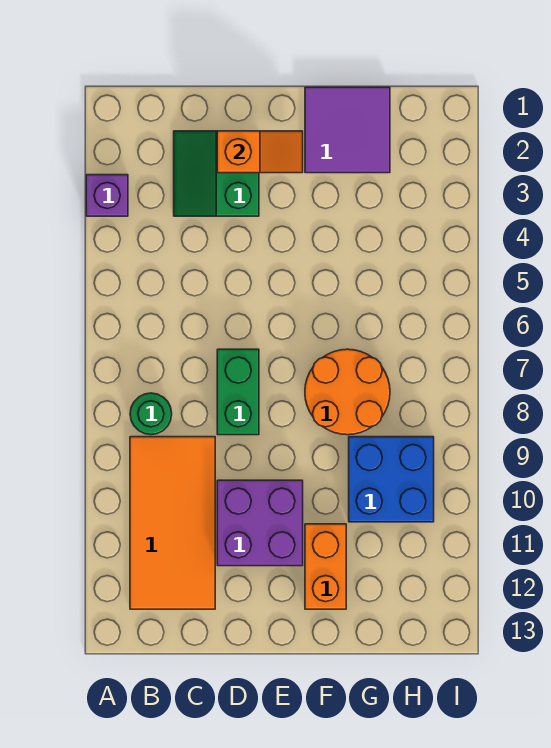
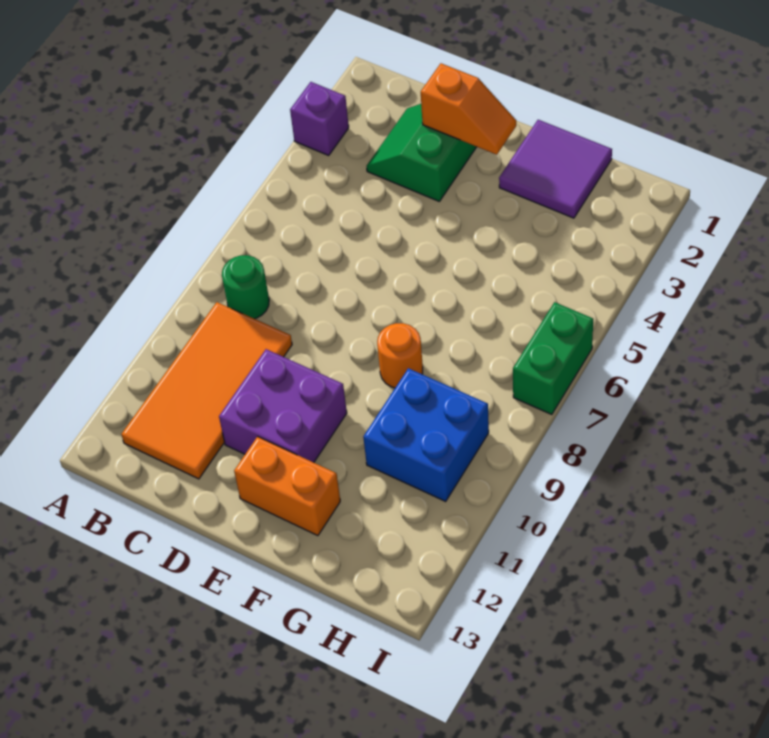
green 1x2 brick [217,349,259,435] -> green 1x2 brick moved to [513,302,593,415]
orange 2x2 round brick [305,349,390,435] -> orange 1x1 round brick [377,323,423,388]
orange 1x2 brick [305,524,346,609] -> orange 1x2 brick turned to [234,437,340,536]

